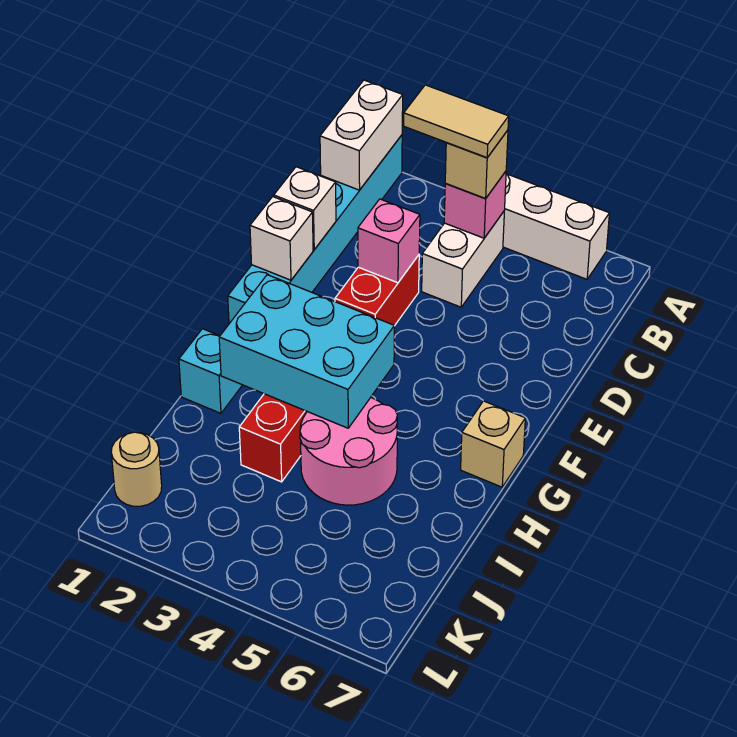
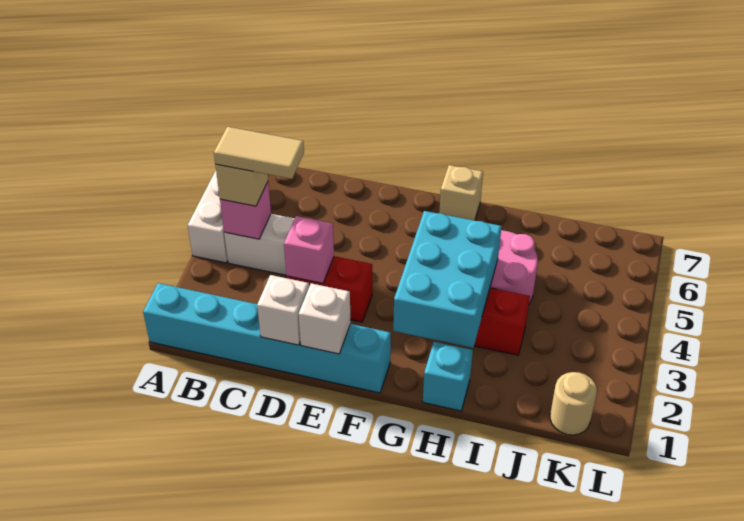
white 1x2 brick [320,80,403,190] -> none
tan 1x2 tile [404,85,509,158] -> tan 1x2 tile turned to [214,127,304,179]

